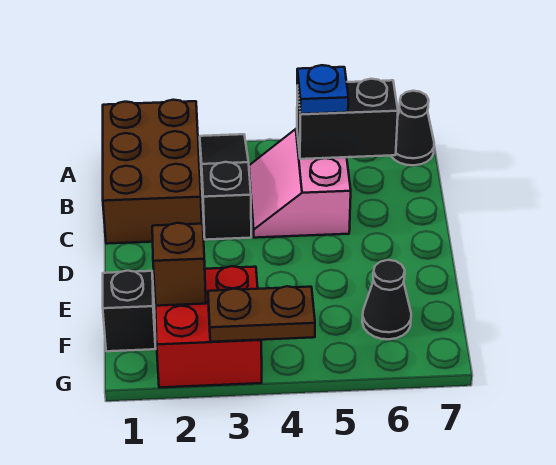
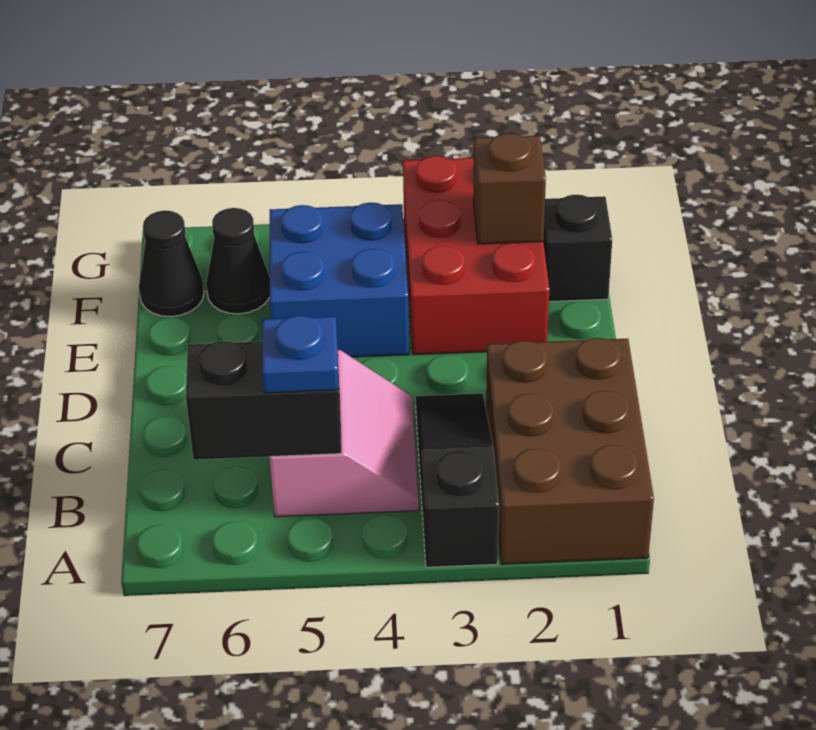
black 1x3 slope [200,134,251,240] -> black 1x3 slope turned to [416,393,499,567]
black 1x1 cone [391,91,434,165] -> black 1x1 cone moved to [139,210,204,317]
none -> blue 2x2 brick [270,203,409,357]
red 2x2 brick [156,266,262,388] -> red 2x3 brick [403,156,549,355]
brown 1x2 plate [208,286,315,342] -> none

